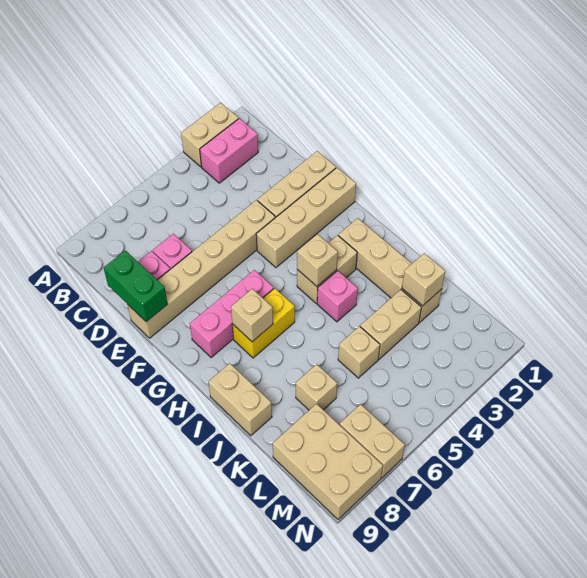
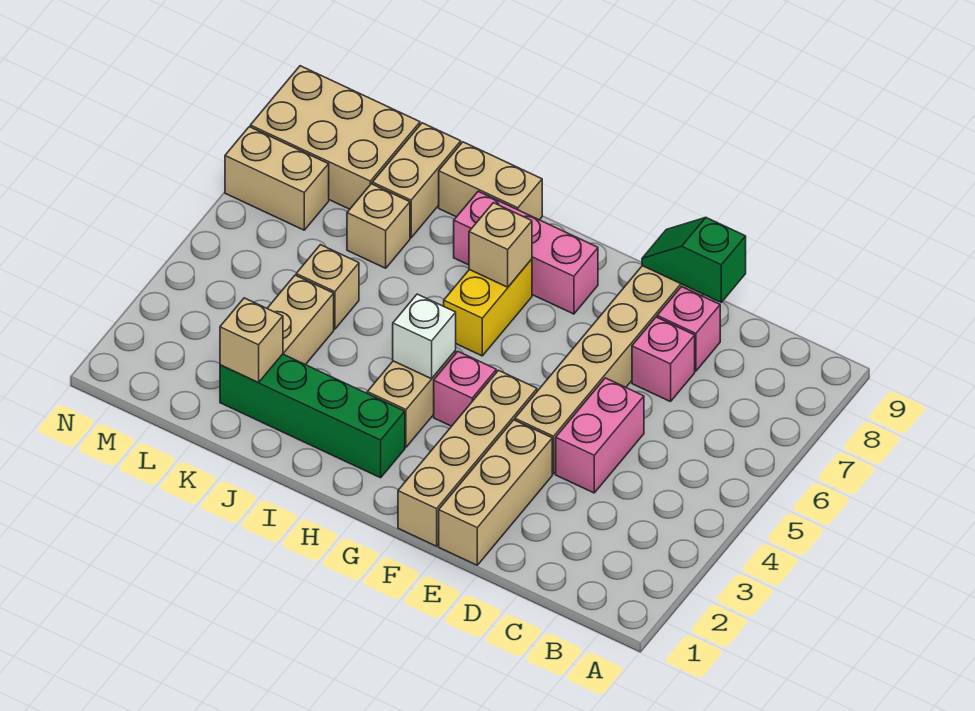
tan 1x2 brick [181,103,239,167] -> tan 1x2 brick moved to [372,123,461,238]
pink 1x2 brick [200,118,258,183] -> pink 1x2 brick moved to [556,378,644,493]
green 1x2 brick [104,250,167,322] -> green 1x2 slope [642,218,746,302]
pink 1x3 brick [190,270,274,358] -> pink 1x3 brick turned to [454,191,598,314]
tan 1x4 brick [338,218,442,322] -> green 1x4 brick [220,354,405,478]
tan 1x1 brick [297,234,338,286] -> white 1x1 brick [393,294,456,379]
pink 1x1 brick [317,271,358,322] -> pink 1x1 brick moved to [434,351,496,426]

